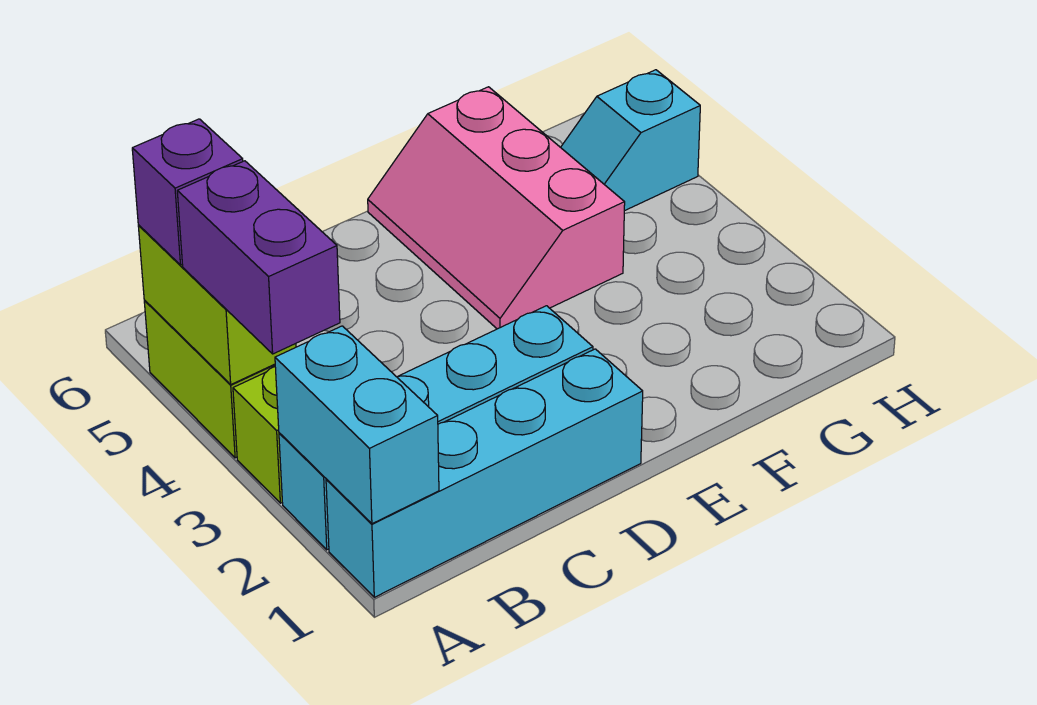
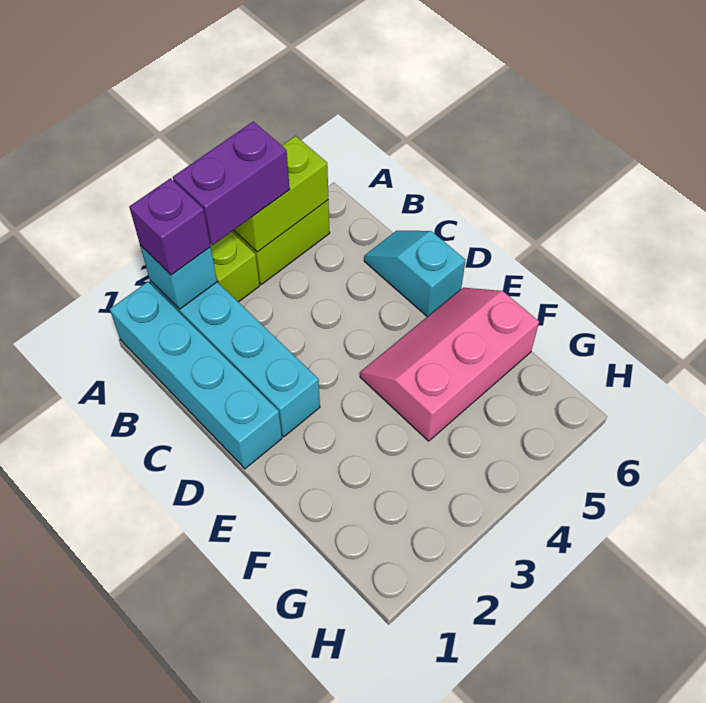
cyan 1x2 brick [275,326,439,524] -> cyan 1x1 brick [140,245,217,309]
purple 1x1 brick [132,119,243,265] -> purple 1x1 brick moved to [129,178,211,275]
cyan 1x2 slope [561,70,700,211] -> cyan 1x2 slope moved to [364,231,466,317]

